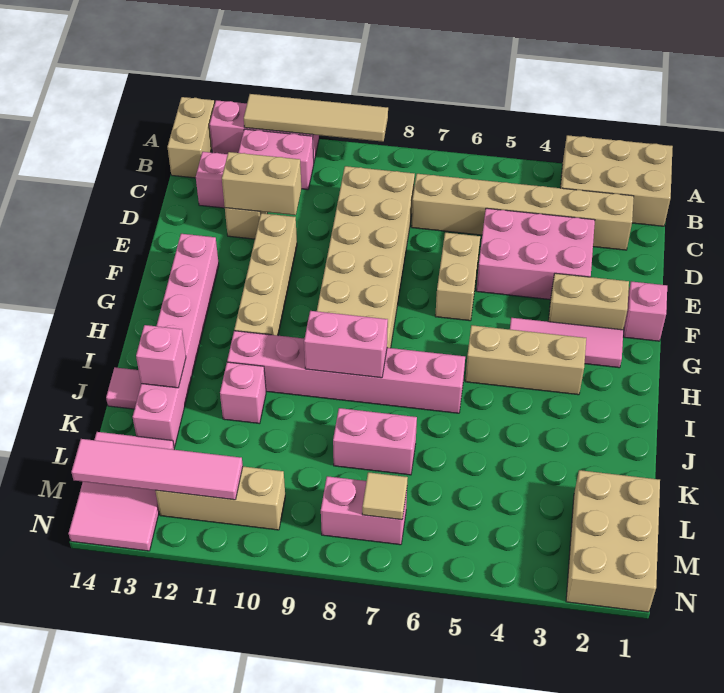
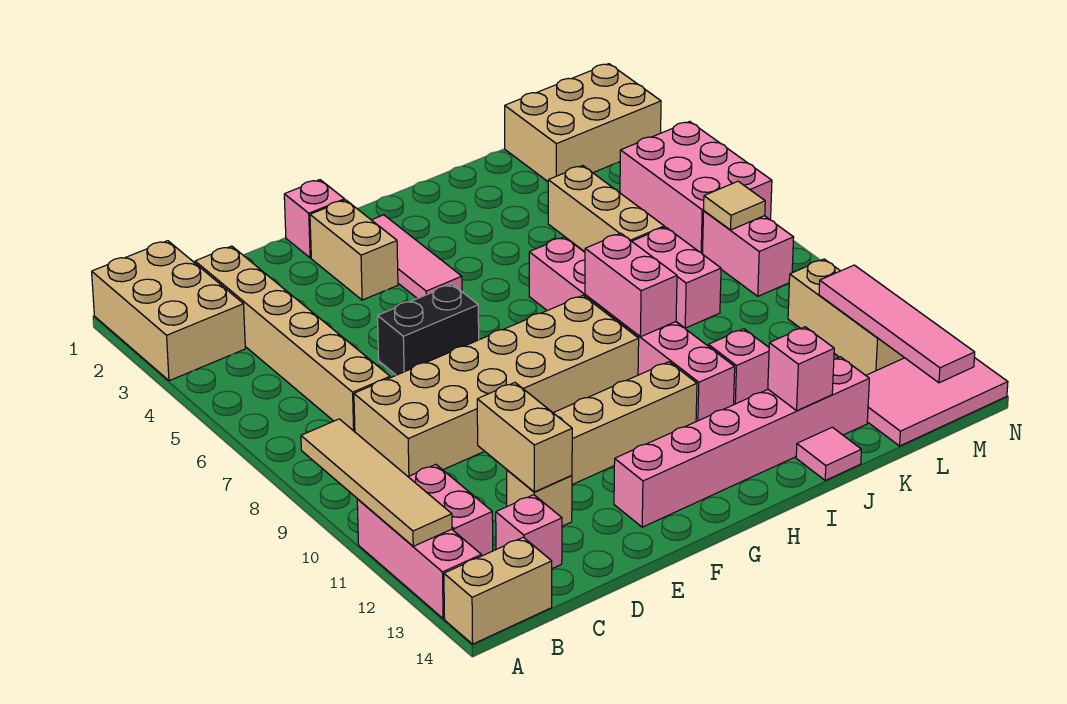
pink 2x3 brick [476,208,595,300] -> pink 2x3 brick moved to [620,121,772,254]
tan 1x2 brick [435,233,480,321] -> black 1x2 brick [378,284,479,375]
tan 1x3 brick [465,325,586,395] -> tan 1x3 brick moved to [548,166,664,252]

